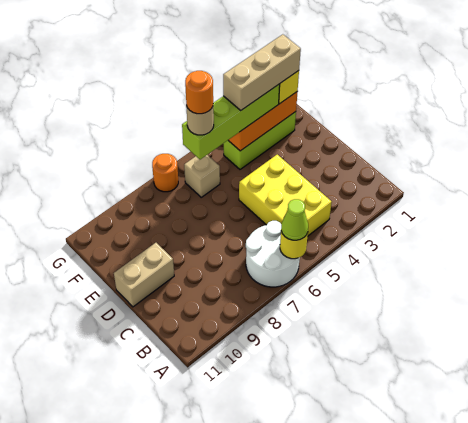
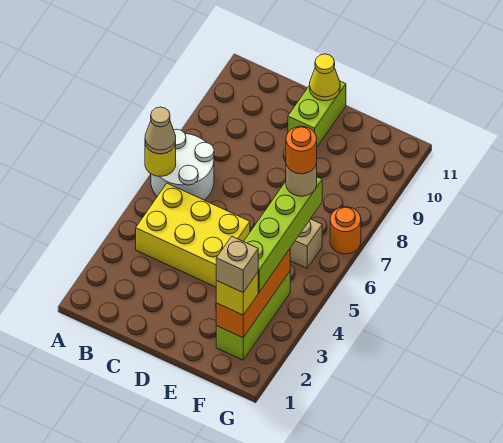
lime 1x1 cone [281,199,308,240] -> tan 1x1 cone [145,107,176,154]
tan 1x2 brick [114,243,174,307] -> lime 1x2 brick [288,81,346,147]
none -> yellow 1x1 cone [310,54,340,101]
tan 1x3 brick [223,34,301,110] -> tan 1x1 brick [216,236,258,292]

